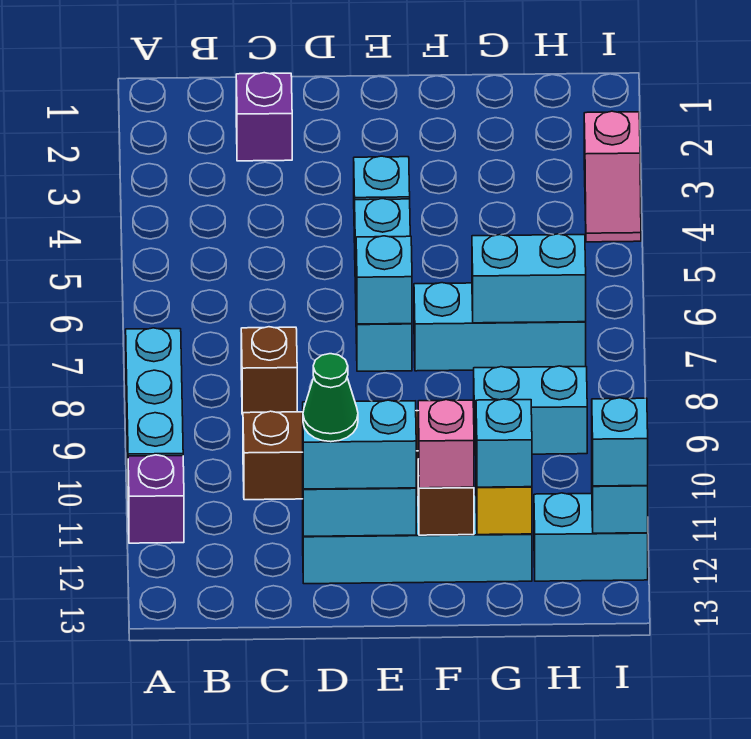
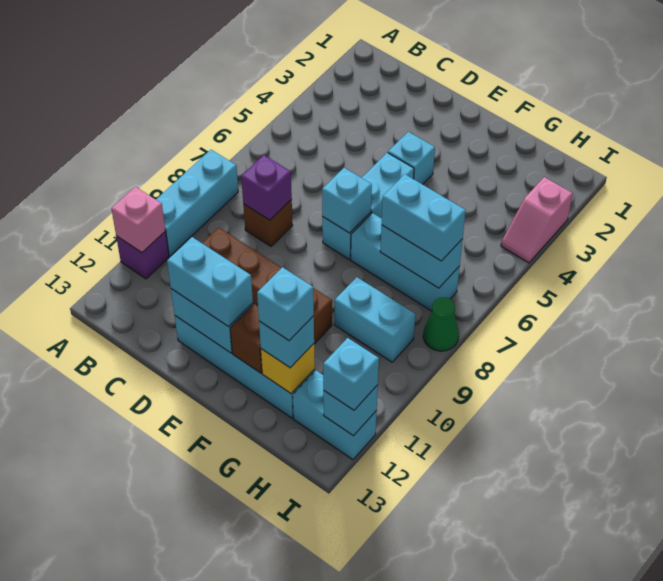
purple 1x1 brick [236,73,292,161] -> purple 1x1 brick moved to [241,155,292,220]
green 1x1 cone [303,354,358,442] -> green 1x1 cone moved to [423,297,459,351]
pink 1x1 brick [418,400,474,488] -> pink 1x1 brick moved to [111,187,165,253]
none -> cyan 1x2 brick [382,174,466,261]
none -> cyan 1x1 brick [257,267,314,341]

